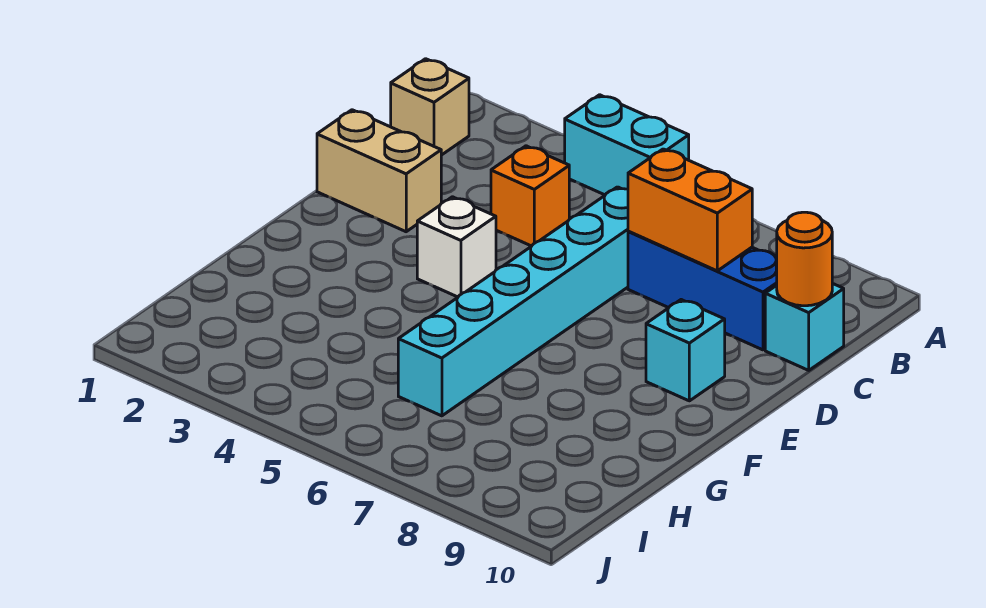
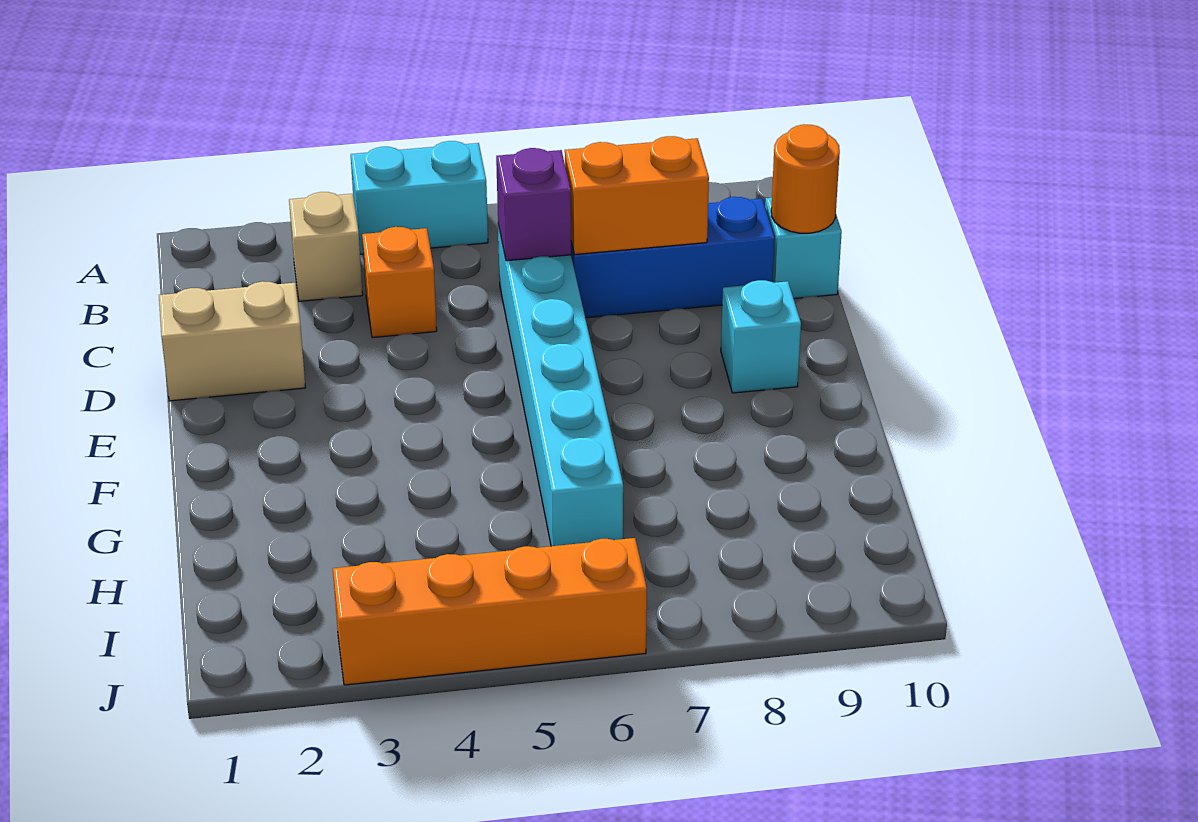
tan 1x1 brick [391,59,469,155] -> tan 1x1 brick moved to [289,192,363,301]
none -> purple 1x1 brick [496,148,571,261]
white 1x1 brick [417,197,496,297] -> none
none -> orange 1x4 brick [333,538,647,685]

